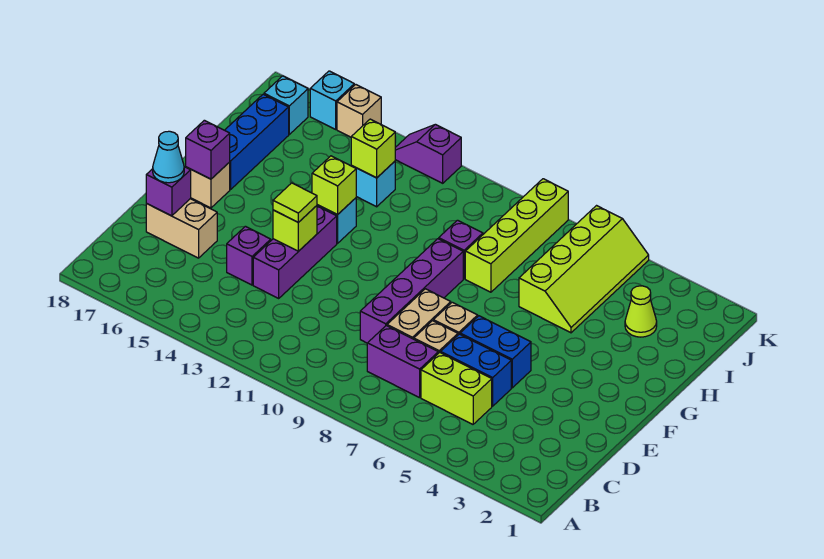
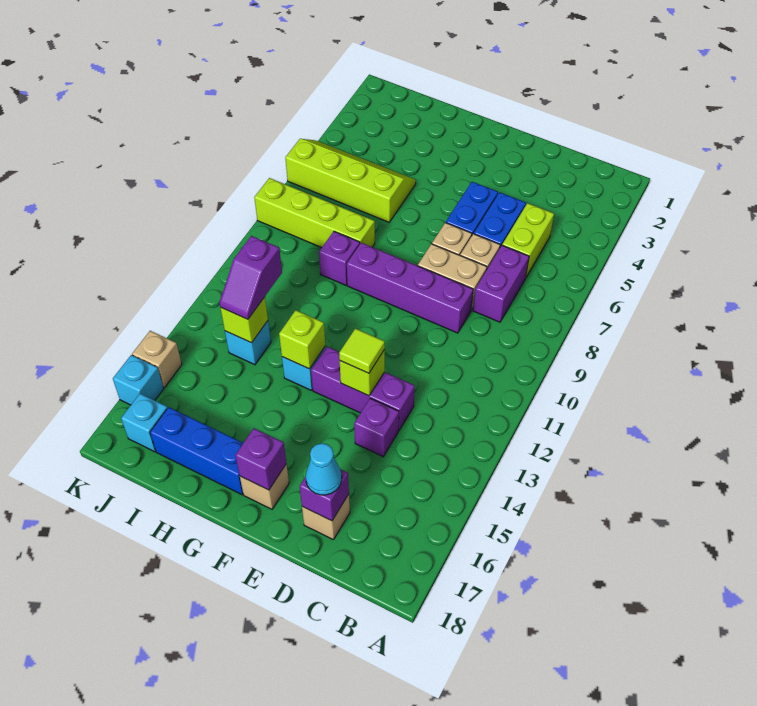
tan 1x2 brick [146,199,217,258] -> tan 1x1 brick [302,494,350,540]
lime 1x1 cone [625,286,657,337] -> none
purple 1x2 slope [395,124,461,183] -> purple 1x2 slope moved to [220,236,282,319]

